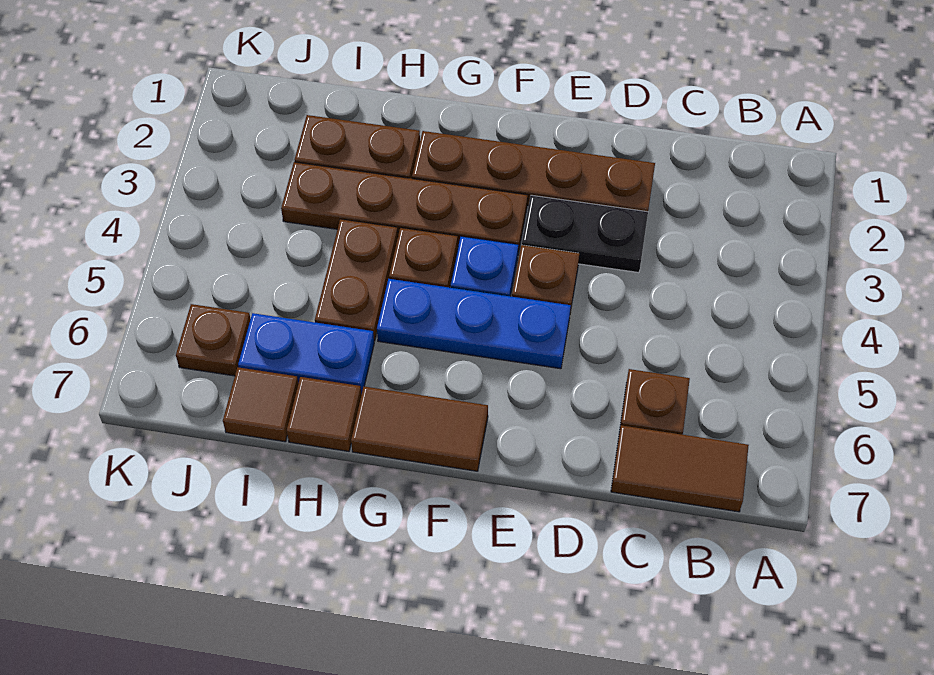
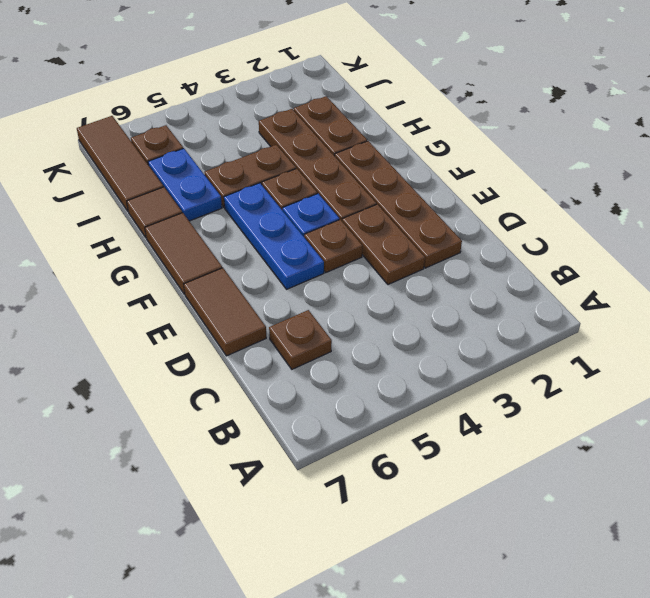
brown 1x2 tile [611,425,749,512] -> brown 1x2 tile moved to [184,268,266,356]
black 1x2 plate [522,195,648,273] -> brown 1x2 plate [342,204,425,285]
brown 1x1 tile [223,367,298,442] -> brown 1x3 tile [77,116,163,211]

